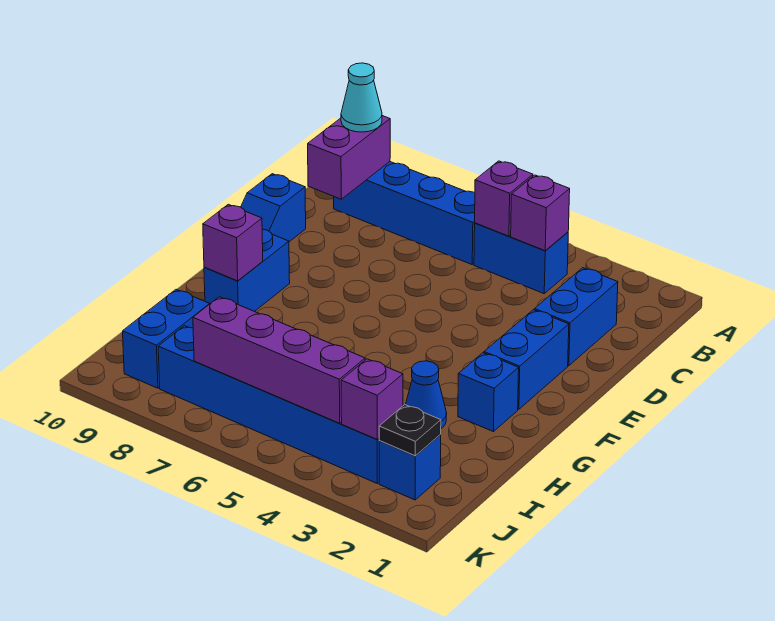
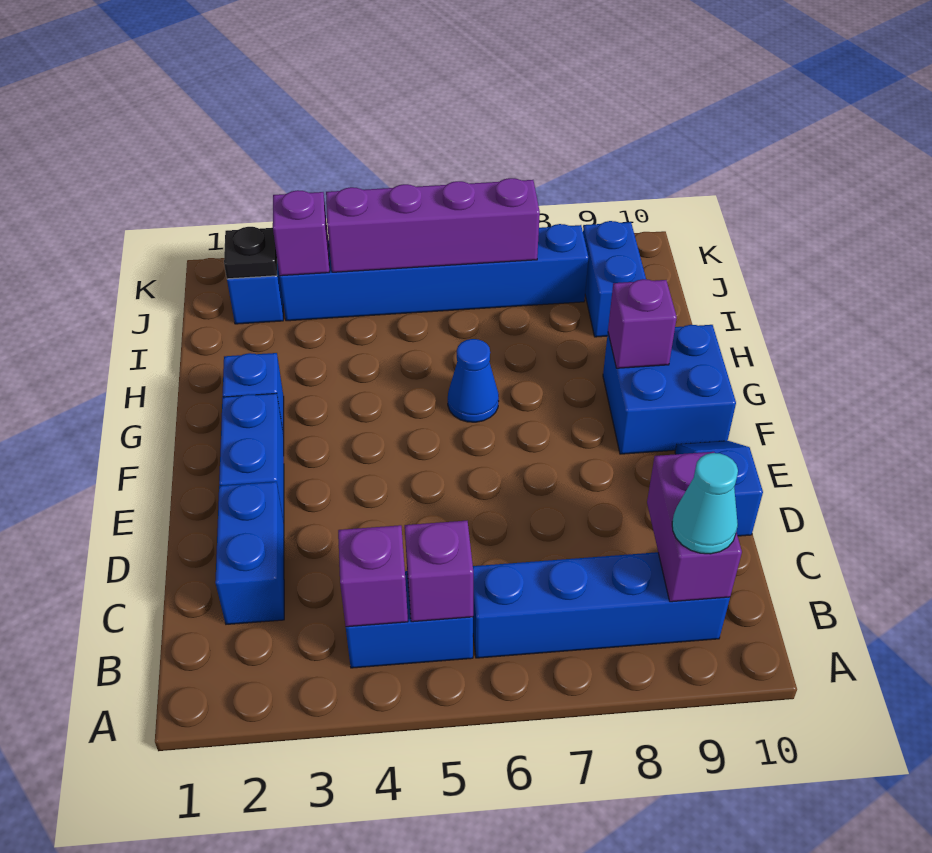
blue 1x2 brick [204,229,290,312] -> blue 2x2 brick [603,325,736,454]
blue 1x1 cone [406,361,447,428] -> blue 1x1 cone moved to [448,339,499,422]

